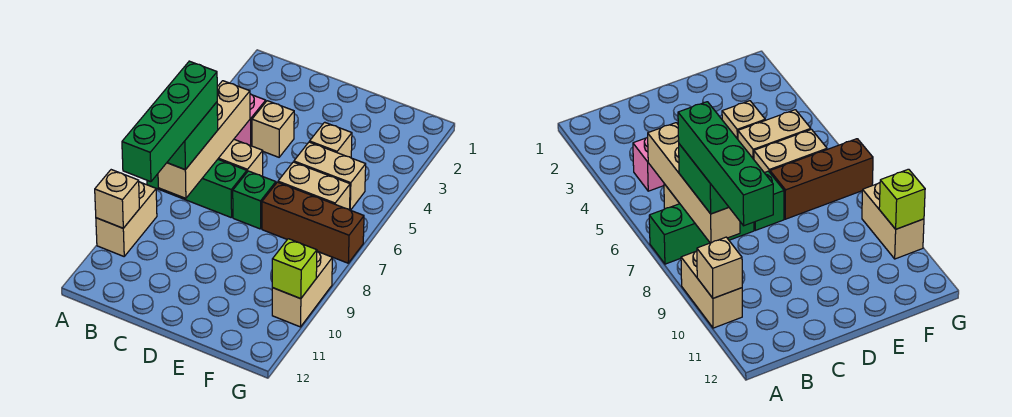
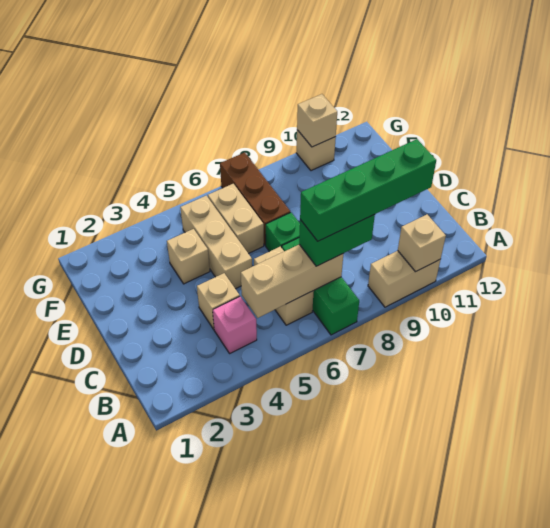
tan 1x4 brick [158,81,250,198] -> tan 1x3 brick [241,245,344,318]
tan 1x2 brick [294,142,366,210] -> tan 1x3 brick [180,195,252,289]
tan 1x2 brick [272,251,332,327] -> tan 1x1 brick [296,130,336,171]
lime 1x1 brick [272,239,317,299] -> tan 1x1 brick [297,94,337,147]

